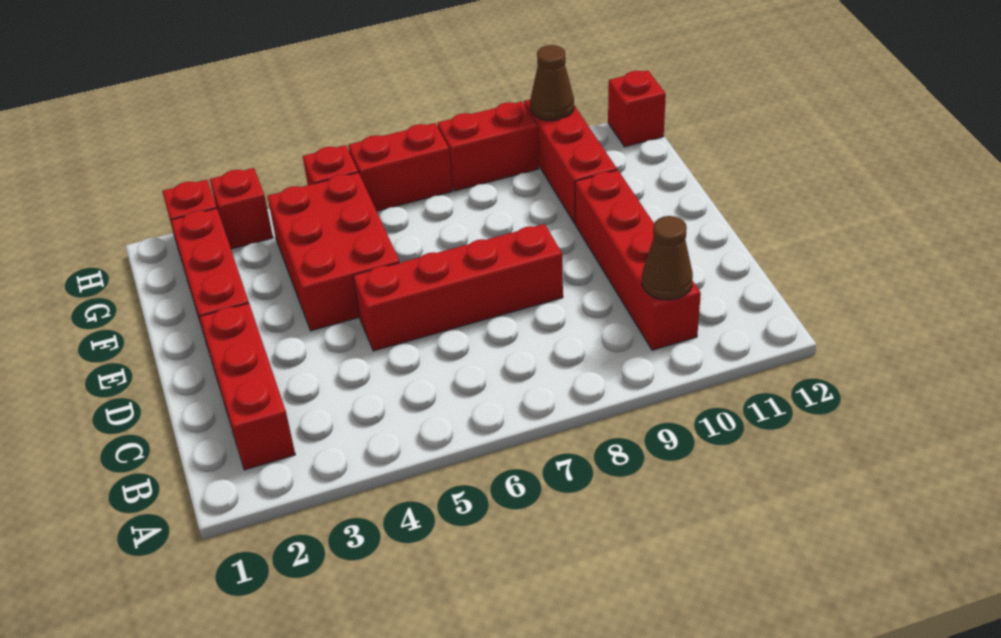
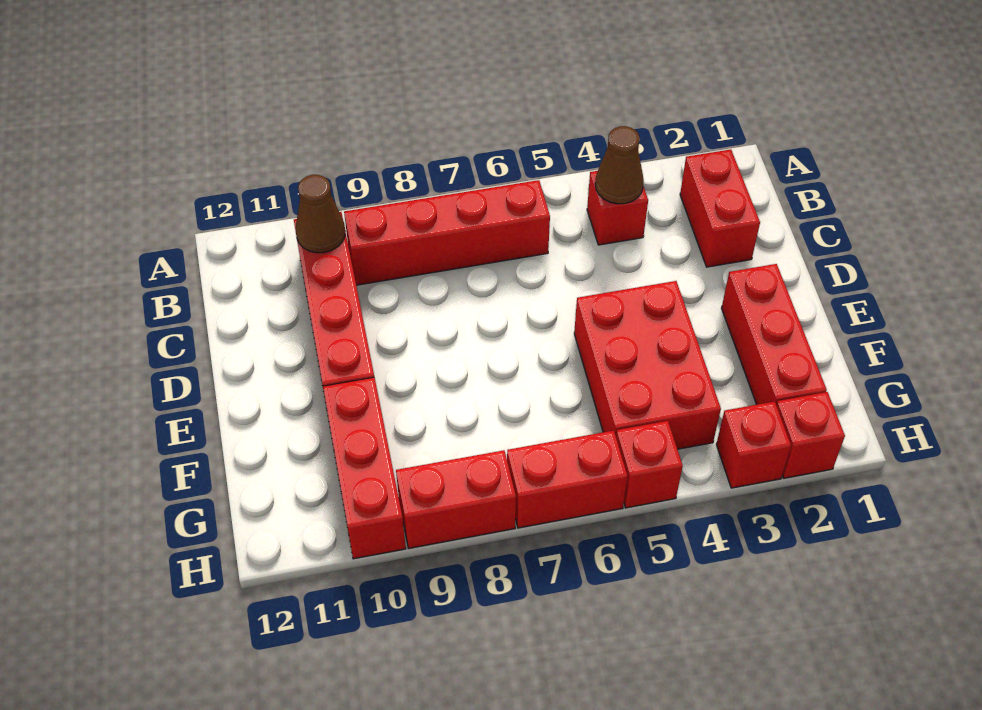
red 1x3 brick [200,303,295,470] -> red 1x2 brick [680,149,760,267]
red 1x4 brick [353,224,563,351] -> red 1x4 brick moved to [344,180,550,285]
brown 1x1 cone [530,45,574,121] -> brown 1x1 cone moved to [595,126,644,204]
red 1x1 brick [608,70,666,147] -> red 1x1 brick moved to [587,171,648,245]

